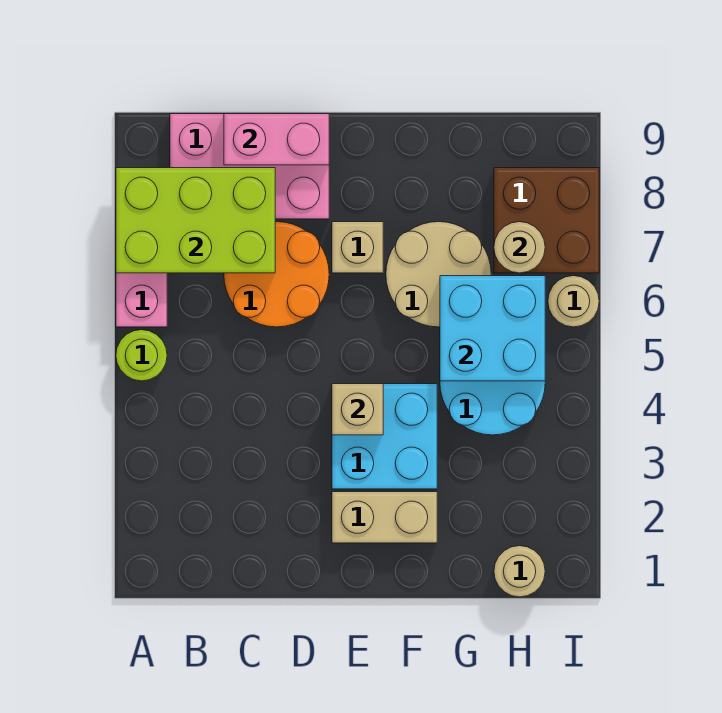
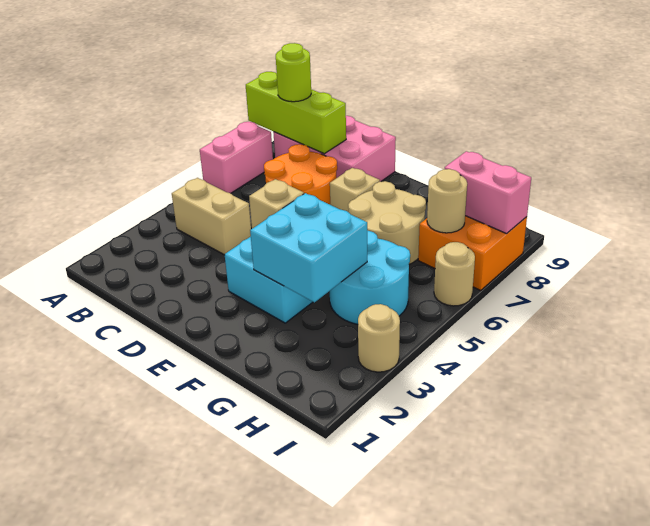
lime 1x1 round brick [116,330,167,381] -> lime 1x1 round brick moved to [276,43,311,102]
lime 2x3 brick [116,168,275,273] -> lime 1x3 brick [246,72,346,154]
pink 1x2 brick [224,114,329,165] -> pink 1x2 brick moved to [445,151,531,234]
tan 1x2 brick [332,492,437,543] -> tan 1x2 brick moved to [172,178,251,255]
cyan 2x2 brick [440,276,545,381] -> cyan 2x2 brick moved to [250,193,367,302]
tan 1x1 round brick [494,546,545,597] -> tan 1x1 round brick moved to [358,304,400,372]
brown 2x2 brick [494,168,599,273] -> orange 2x2 brick [418,216,527,291]

